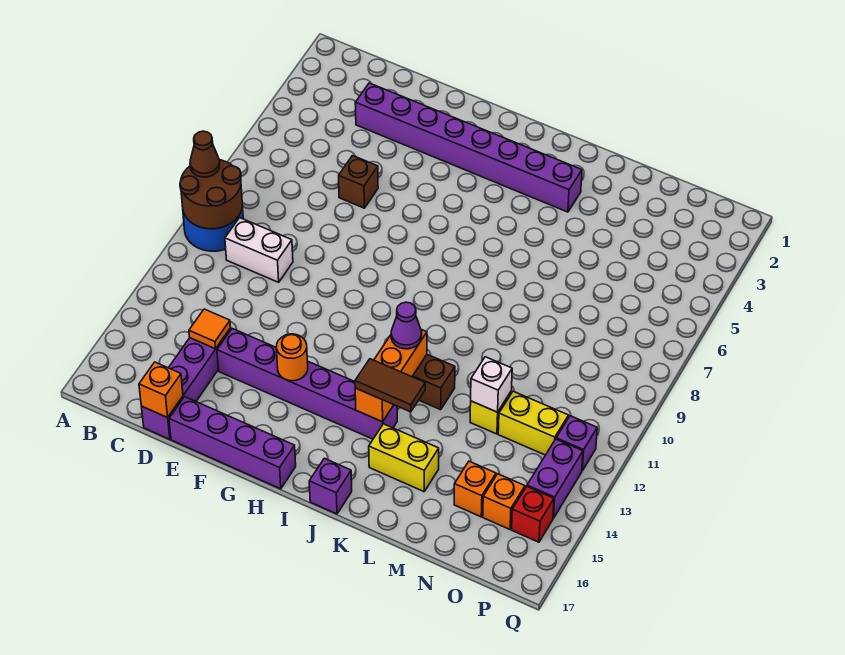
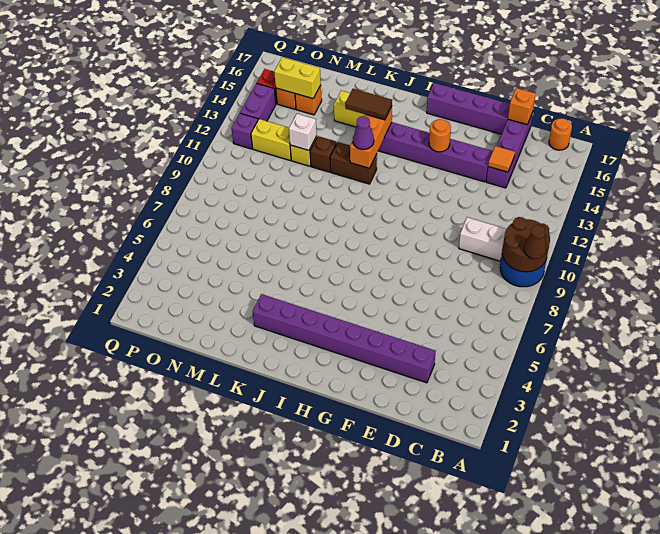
none -> orange 1x1 round brick [549,118,572,150]
brown 1x1 brick [339,156,378,208] -> brown 1x1 brick moved to [310,136,337,172]
purple 1x1 brick [309,458,352,514] -> none
none -> yellow 1x2 brick [274,57,321,99]

